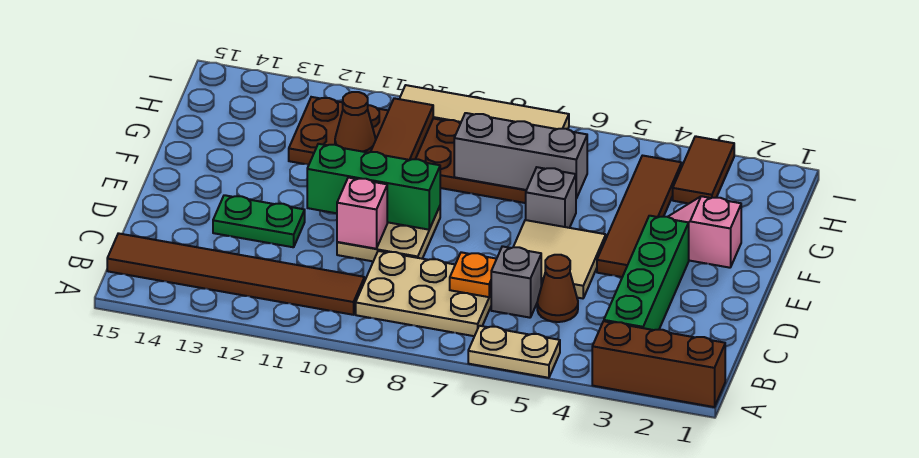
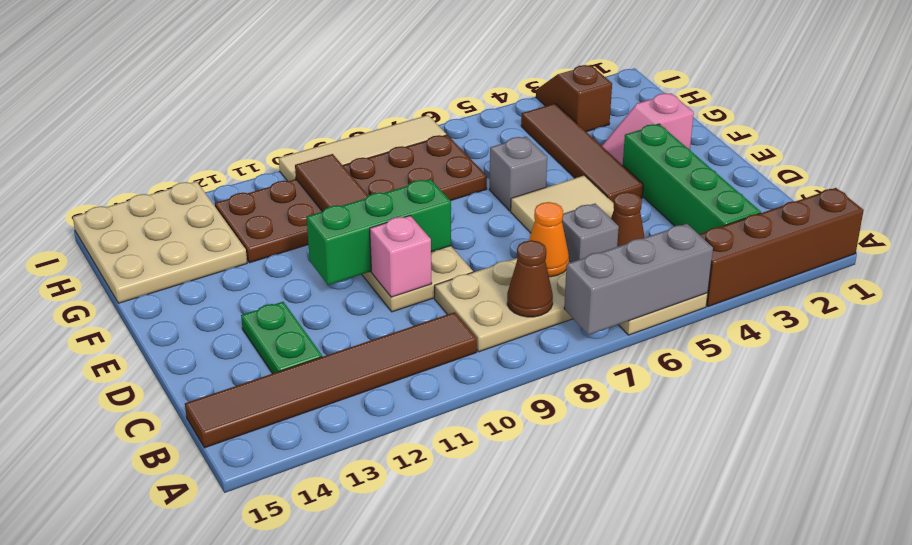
brown 1x3 brick [592,321,725,407] -> brown 1x4 brick [699,188,864,307]
orange 1x1 plate [450,252,496,297] -> orange 1x1 cone [529,202,569,277]
green 1x2 plate [213,195,305,247] -> green 1x2 plate turned to [241,302,322,374]
grey 1x3 brick [454,113,587,198] -> grey 1x3 brick moved to [564,224,713,335]
brown 1x1 cone [335,92,376,153] -> brown 1x1 cone moved to [507,240,553,317]
none -> tan 3x3 plate [73,181,247,303]
brown 1x2 tile [673,136,734,203] -> brown 1x2 slope [536,65,612,132]

